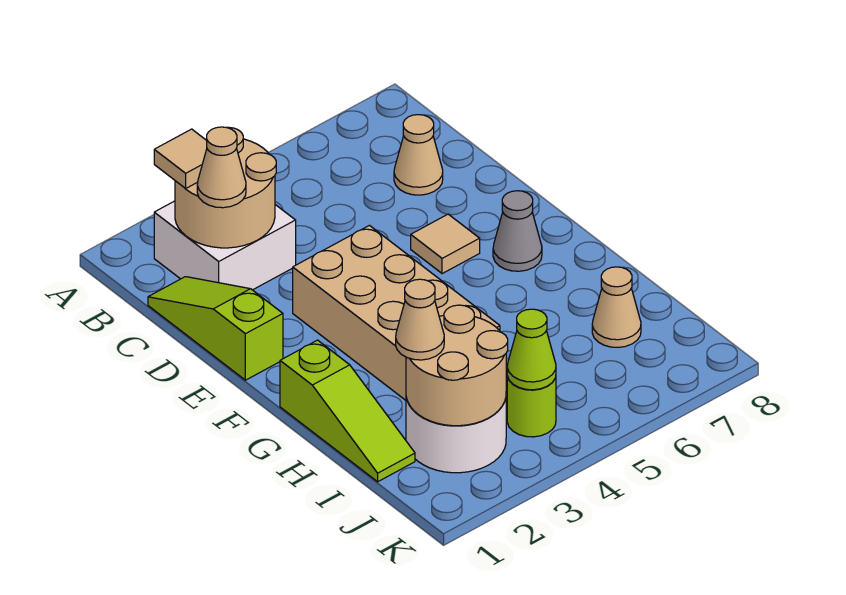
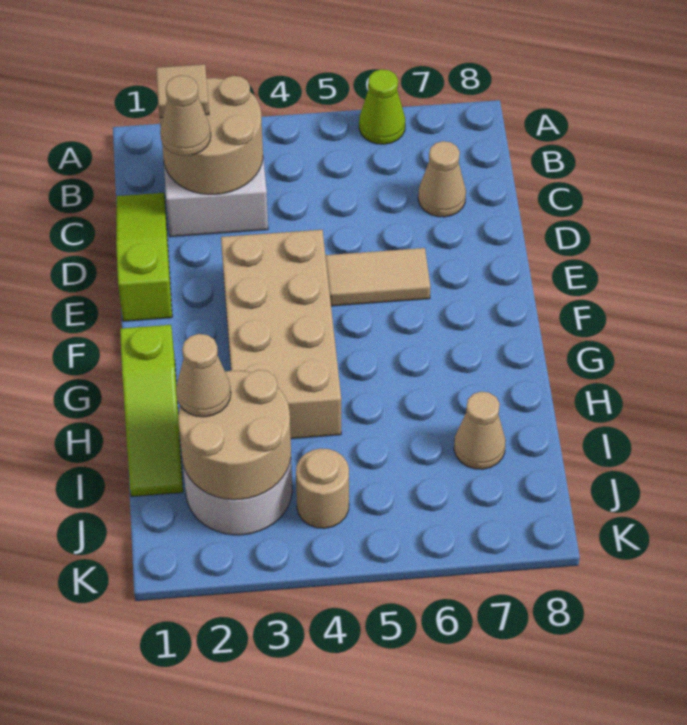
tan 1x1 tile [411,214,480,274] -> tan 1x2 tile [325,248,430,306]
grey 1x1 cone [493,191,542,271] -> none
lime 1x1 round brick [507,377,556,437] -> tan 1x1 round brick [296,448,349,528]
lime 1x1 cone [507,309,556,390] -> lime 1x1 cone moved to [359,69,405,144]

